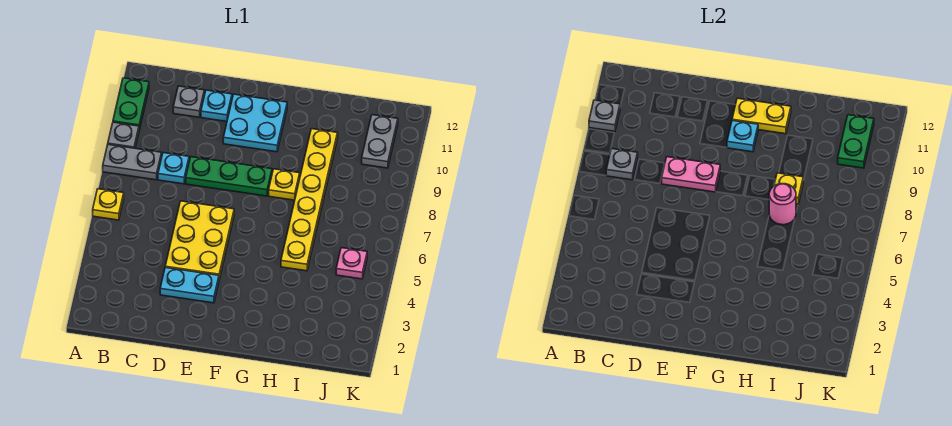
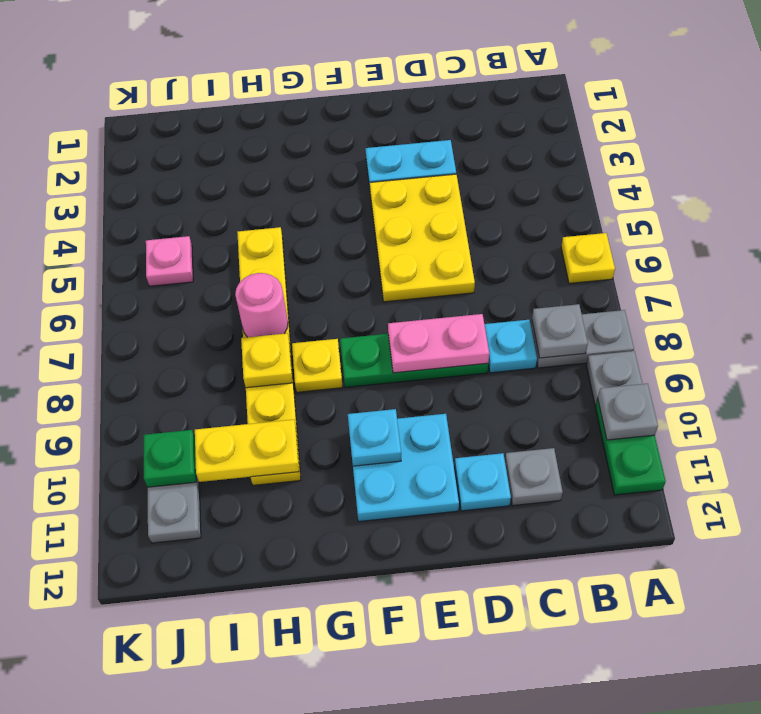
yellow 1x2 plate [732,98,791,134] -> yellow 1x2 plate moved to [195,419,299,482]
green 1x2 plate [838,115,874,168] -> green 1x1 plate [143,430,196,487]

